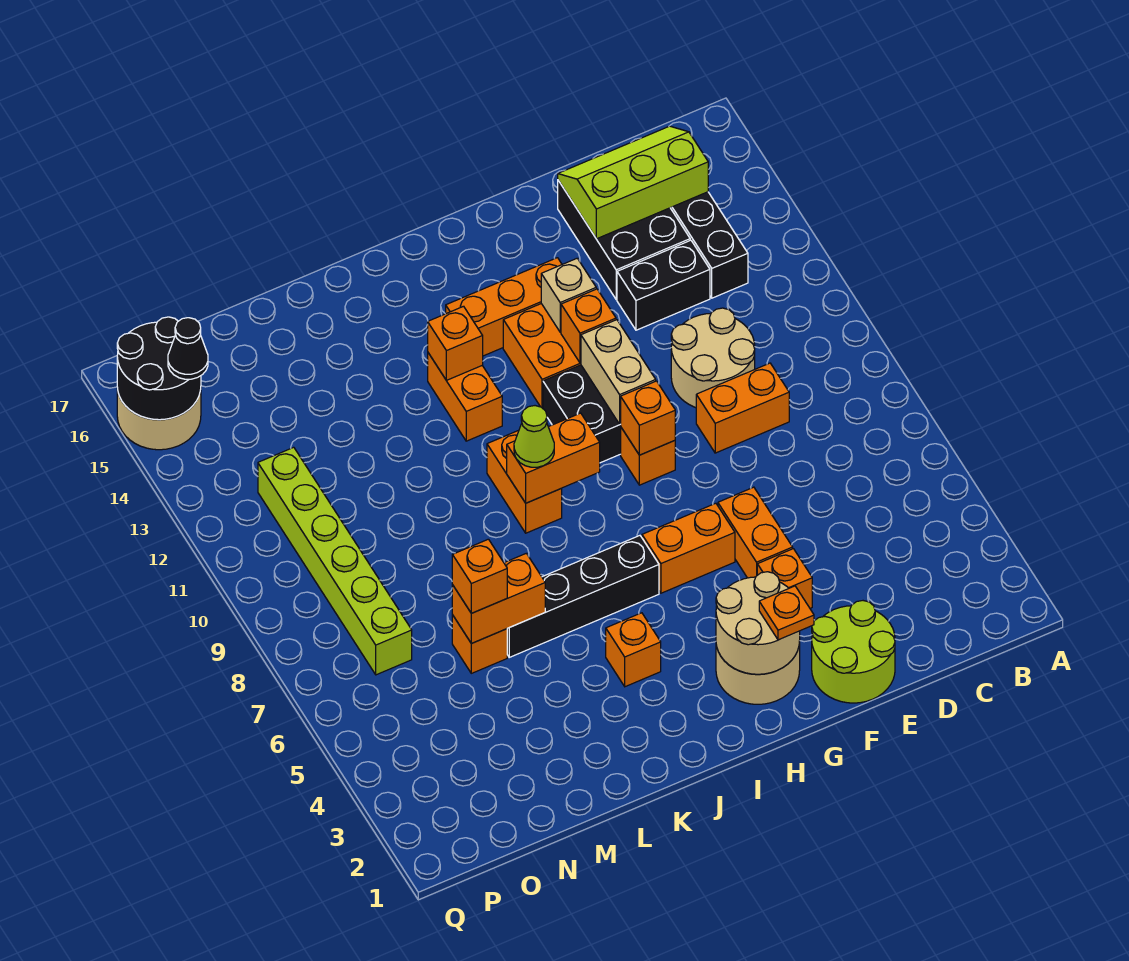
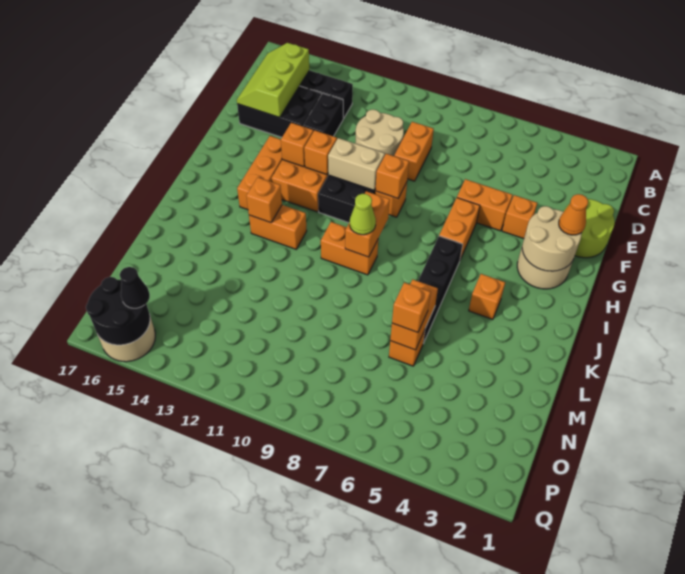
orange 1x1 plate [759,586,814,640] -> orange 1x1 cone [559,194,588,235]
tan 1x1 brick [541,258,596,332] -> orange 1x1 brick [281,123,313,167]
lime 1x6 brick [258,447,412,675] -> none

